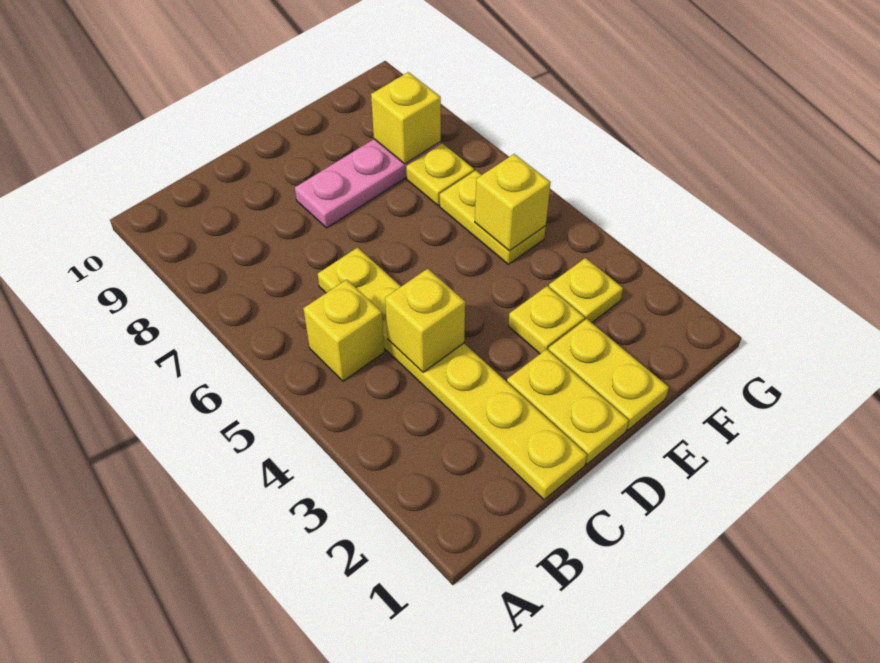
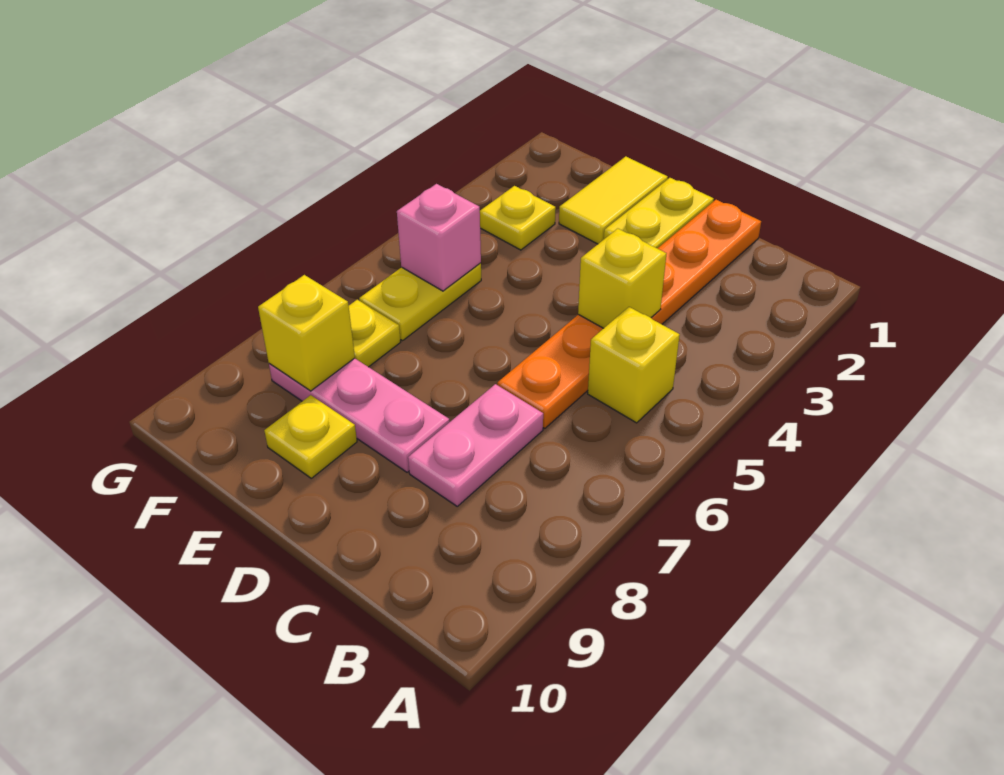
yellow 1x6 plate [318,247,587,500] -> orange 1x6 plate [497,200,761,429]
none -> pink 1x2 plate [408,384,543,506]
yellow 1x2 plate [548,319,669,430] -> yellow 1x2 tile [559,156,668,244]
yellow 1x1 plate [508,286,585,354] -> yellow 1x1 plate moved to [264,395,357,478]
yellow 1x1 brick [475,154,551,251] -> pink 1x1 brick [397,184,481,291]

